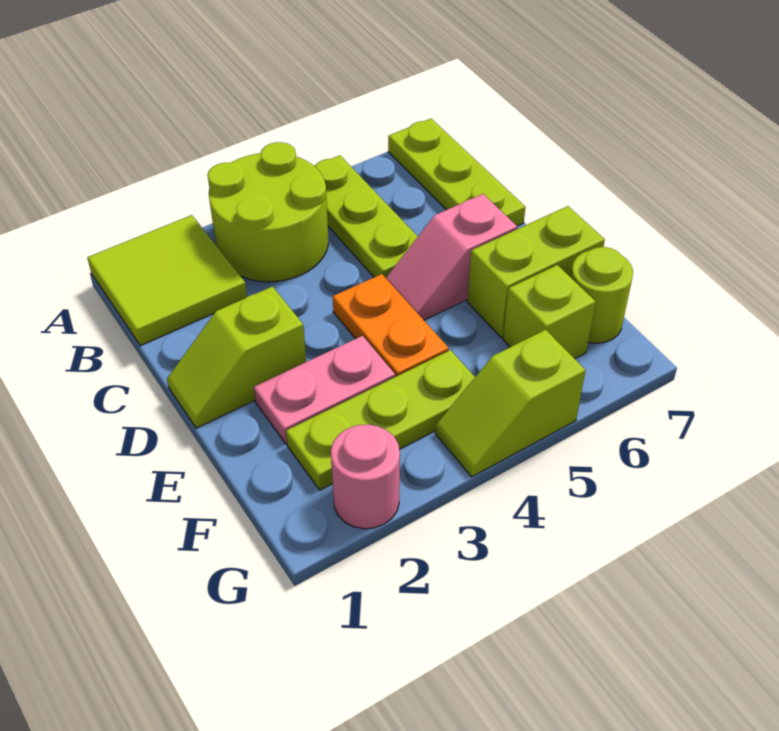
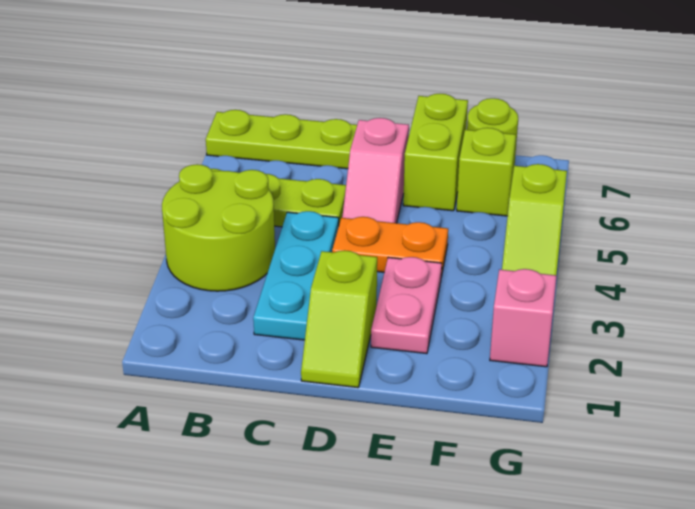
lime 2x2 tile [87,215,247,346] -> none
none -> cyan 1x3 plate [253,211,339,340]
lime 1x3 plate [286,350,475,490] -> none
pink 1x1 round brick [331,424,400,529] -> pink 1x1 brick [490,269,557,367]

